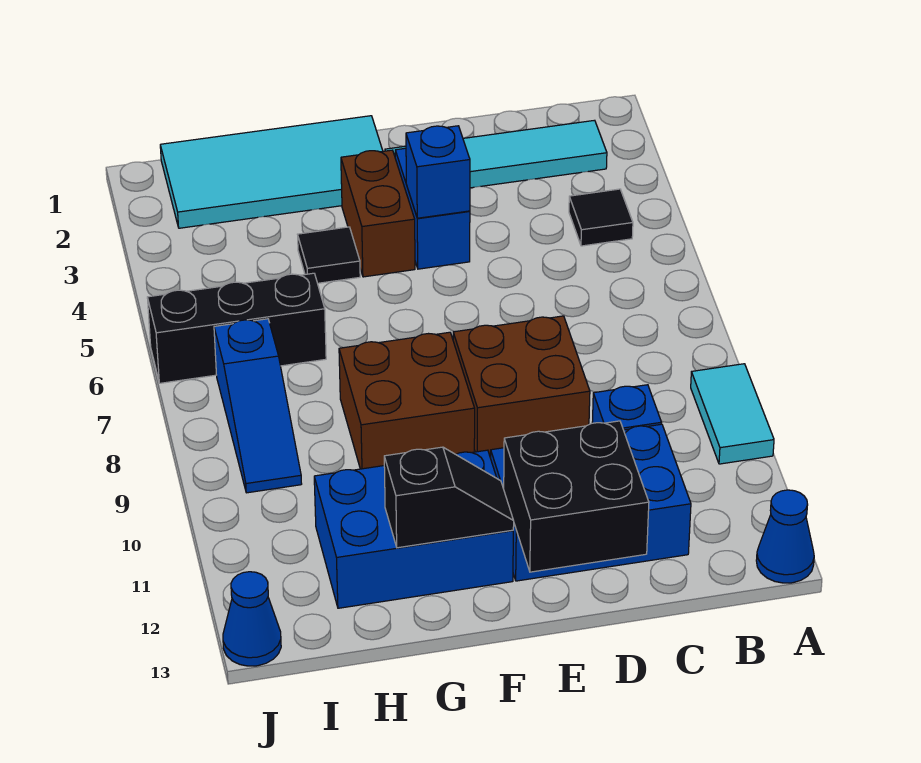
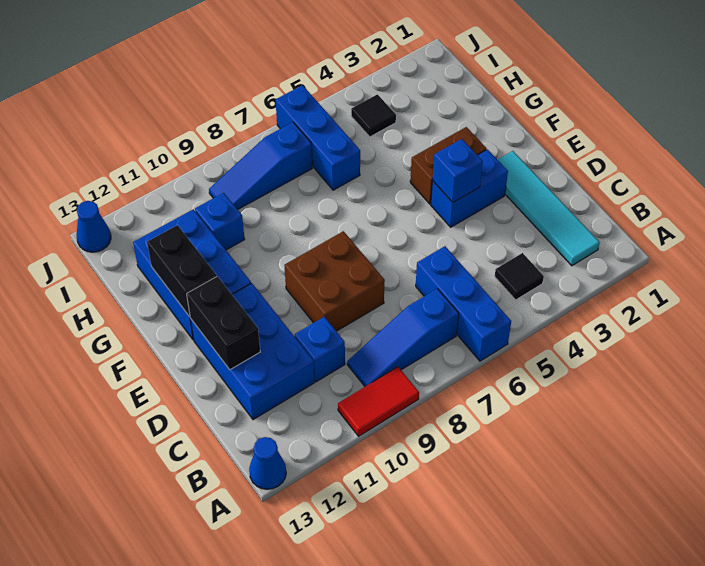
none -> blue 1x3 brick [416,246,511,361]
cyan 1x2 tile [691,364,774,464] -> red 1x2 tile [338,367,419,436]
none -> blue 1x3 slope [347,289,459,386]
black 2x2 brick [504,421,649,572] -> black 1x2 brick [187,276,260,370]
cyan 2x4 tile [160,116,383,228] -> none
brown 2x2 brick [339,332,475,469] -> none
black 1x2 slope [384,447,514,548] -> black 1x2 brick [147,225,217,317]
black 1x1 tile [297,227,360,283] -> black 1x1 tile moved to [351,94,396,137]
black 1x3 brick [147,273,326,383] -> blue 1x3 brick [276,85,360,190]
none -> blue 1x1 brick [195,193,245,250]

